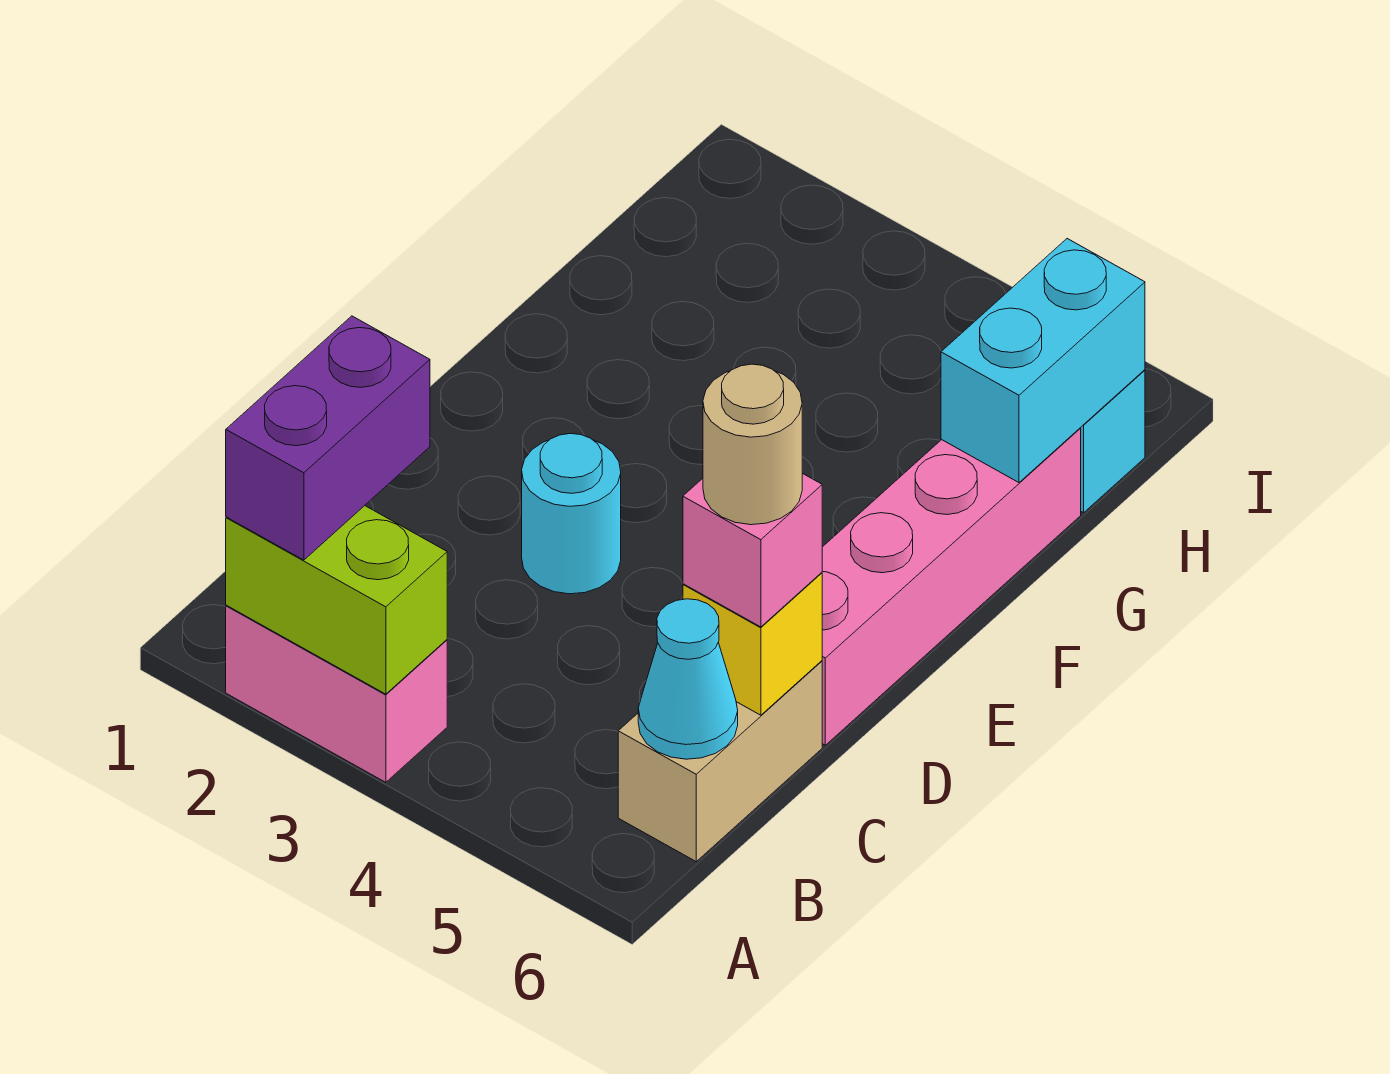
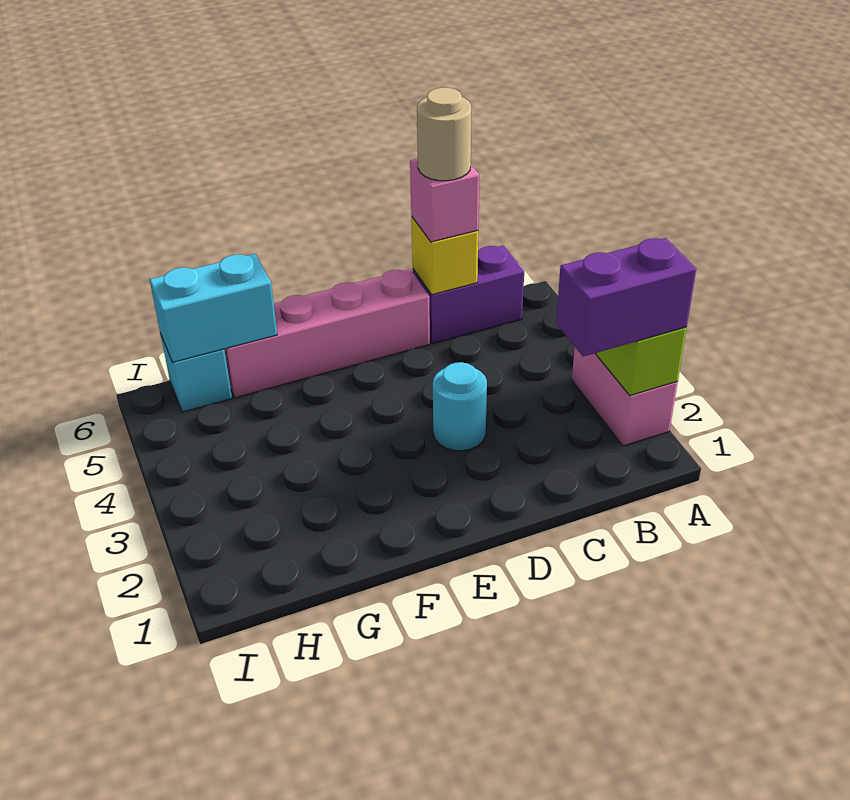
tan 1x2 brick [618,661,822,861] -> purple 1x2 brick [413,246,524,344]
cyan 1x1 cone [638,599,738,759] -> none

